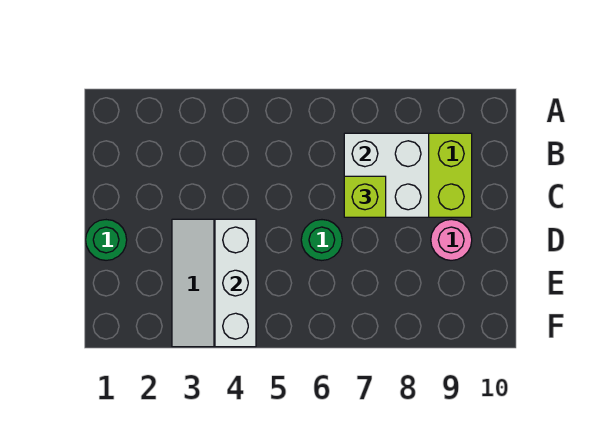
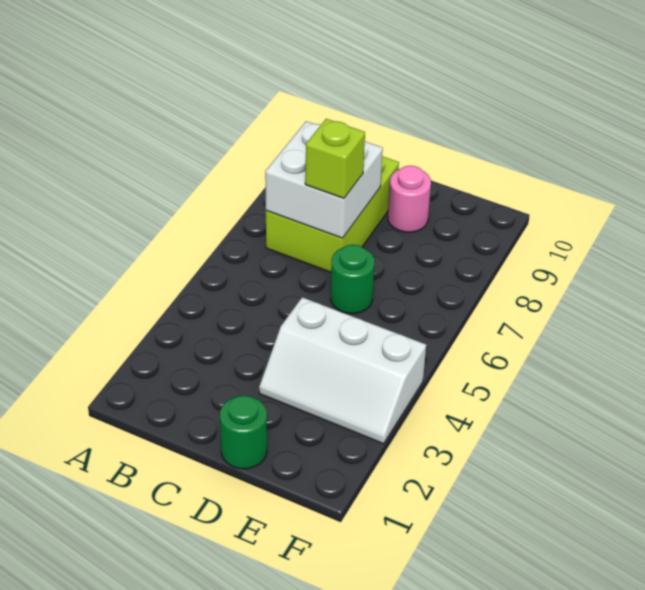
white 1x3 brick [215,219,256,347] -> none

